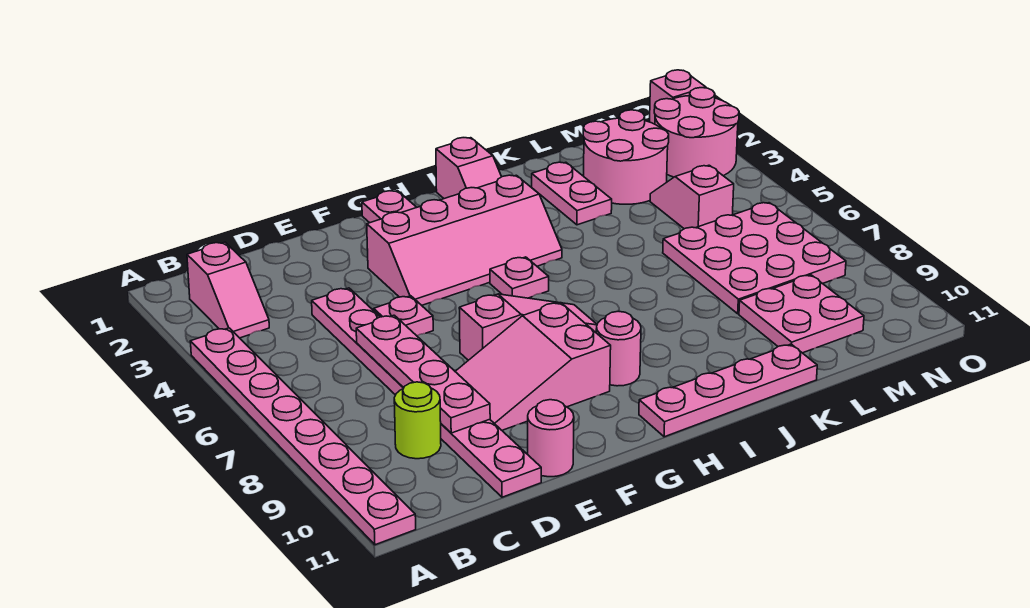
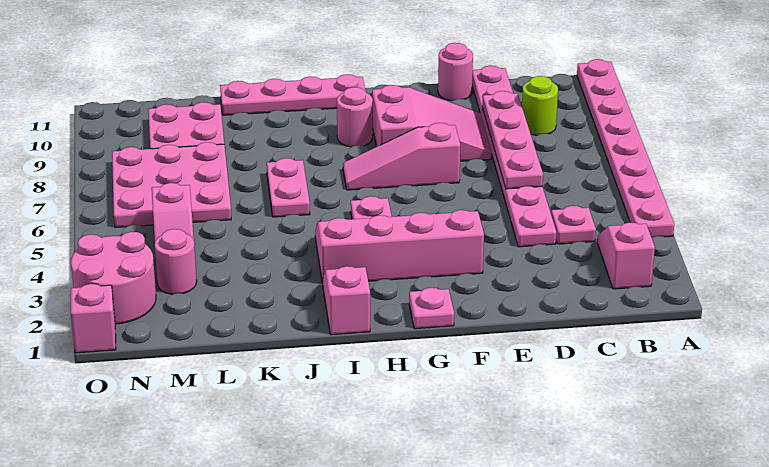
pink 1x1 plate [374,296,433,336] -> pink 1x1 plate moved to [551,206,596,244]
pink 1x2 plate [532,162,612,225] -> pink 1x2 plate moved to [267,158,310,217]
pink 2x2 round brick [583,110,669,204] -> pink 1x1 round brick [155,229,197,294]

